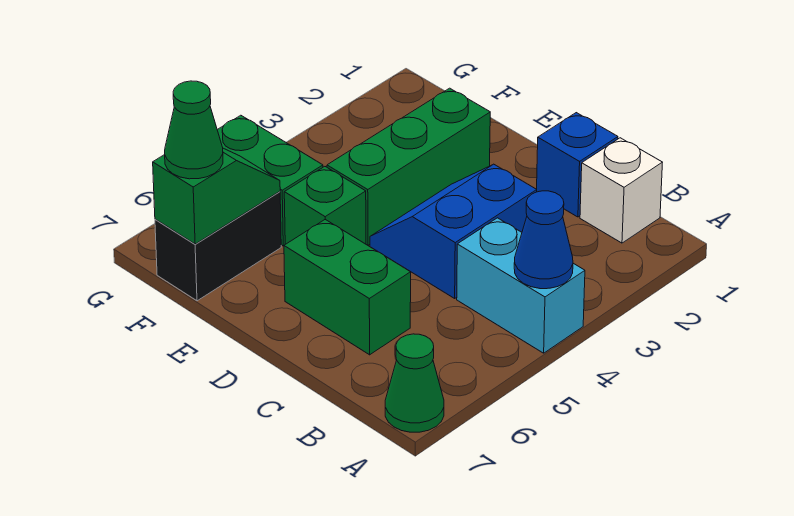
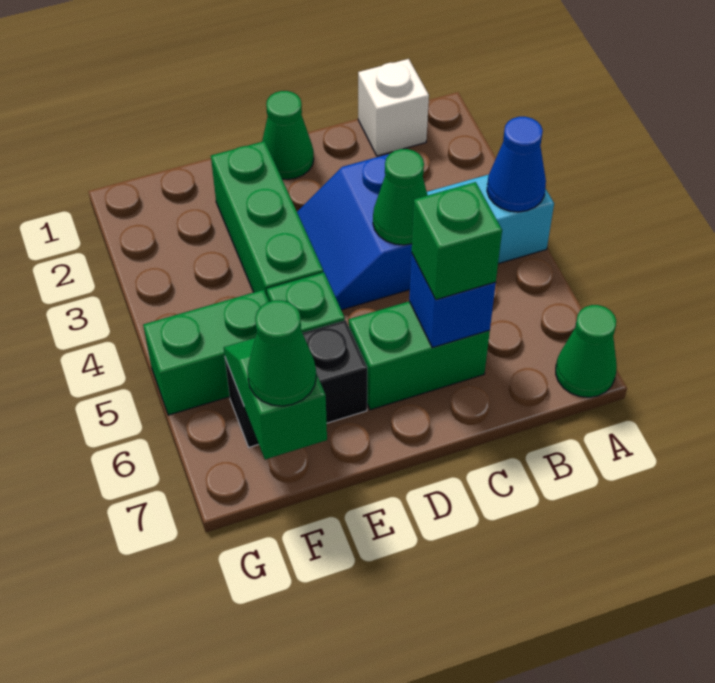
blue 1x1 brick [537,113,618,217] -> blue 1x1 brick moved to [409,254,496,348]
none -> green 1x1 cone [373,149,428,245]
none -> green 1x1 brick [412,182,502,300]
none -> green 1x1 cone [262,91,314,180]
black 1x2 brick [155,192,281,301] -> black 1x2 brick turned to [225,320,367,447]

